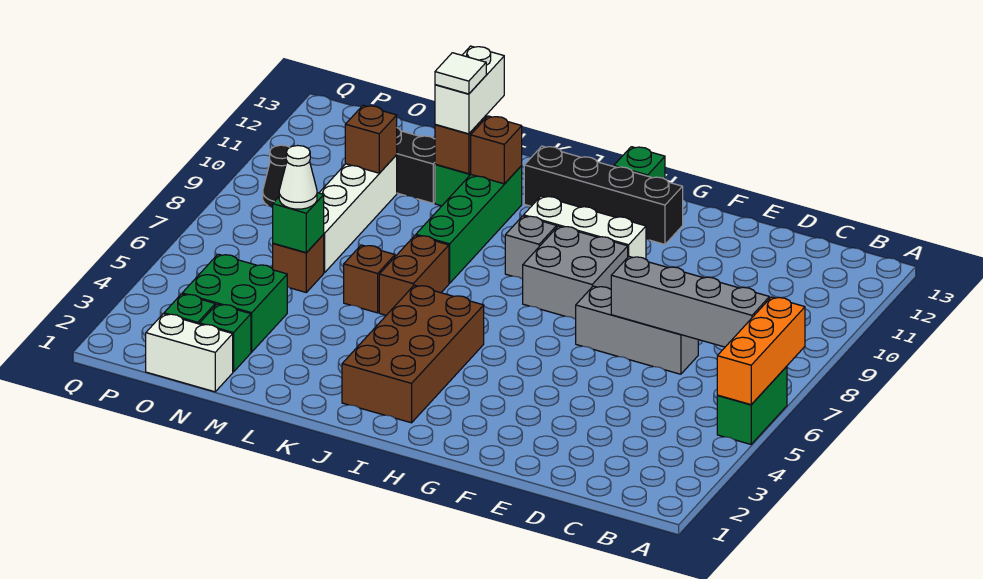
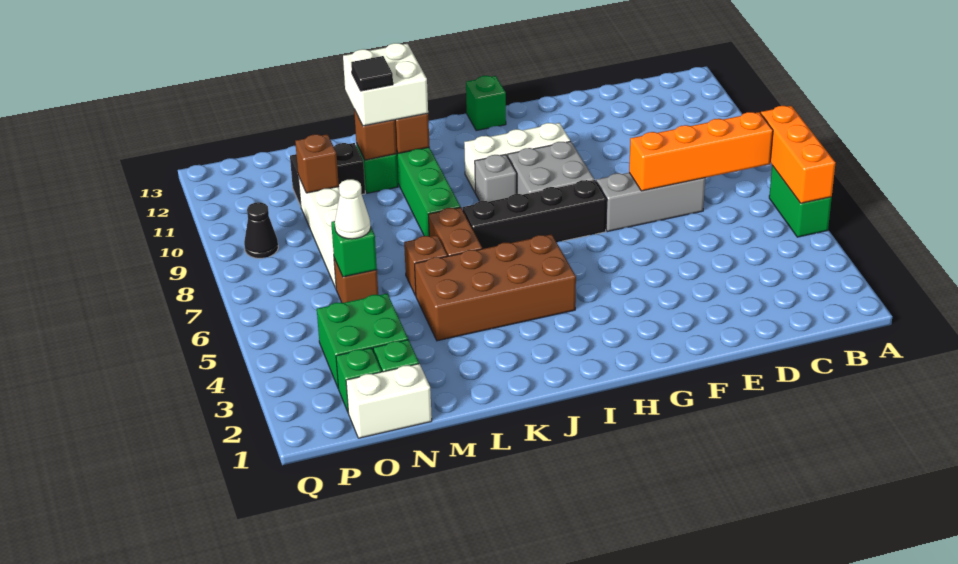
grey 1x4 brick [611,257,769,347] -> orange 1x4 brick [629,112,773,191]
black 1x4 brick [524,146,683,244] -> black 1x4 brick moved to [463,180,607,249]
brown 2x4 brick [342,285,484,423] -> brown 2x4 brick turned to [415,234,576,341]
white 1x2 brick [435,46,504,134] -> white 2x2 brick [343,43,428,126]
white 1x1 tile [435,53,486,94] -> black 1x1 tile [351,56,393,91]

